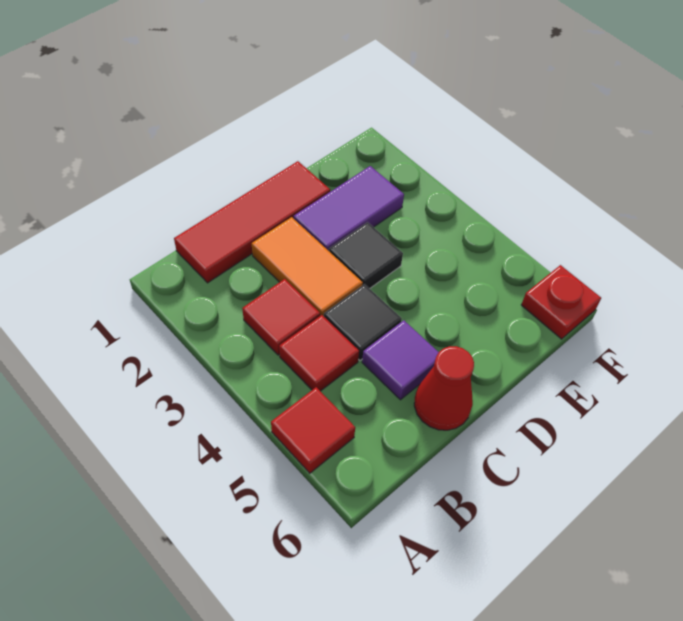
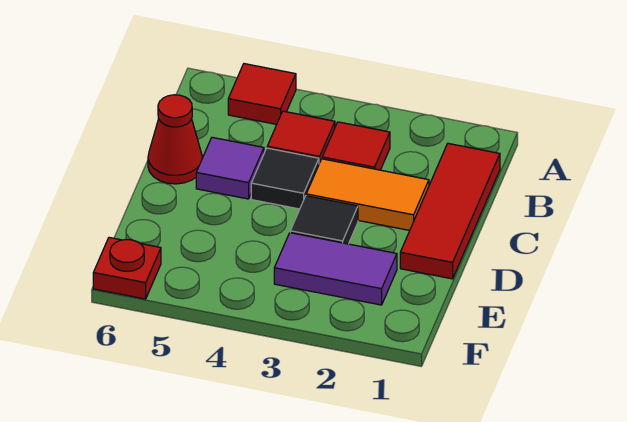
purple 1x2 tile [294,166,404,251] -> purple 1x2 tile turned to [274,233,397,305]

